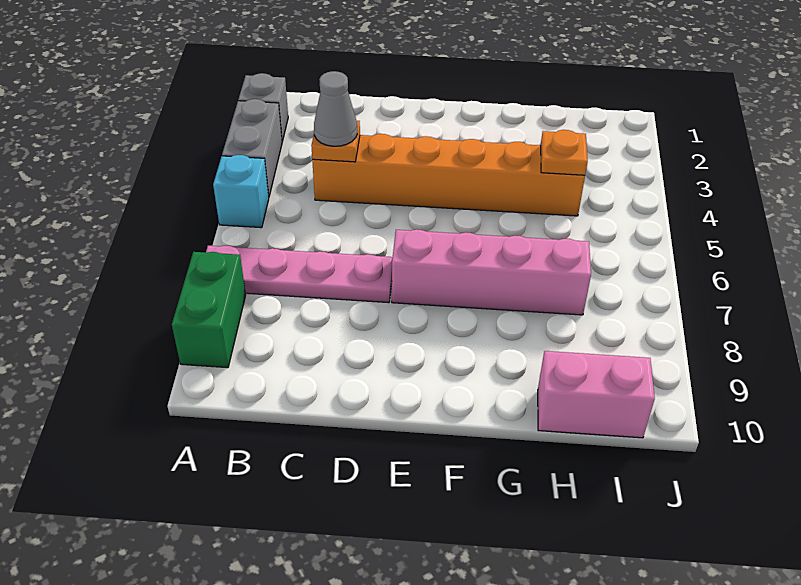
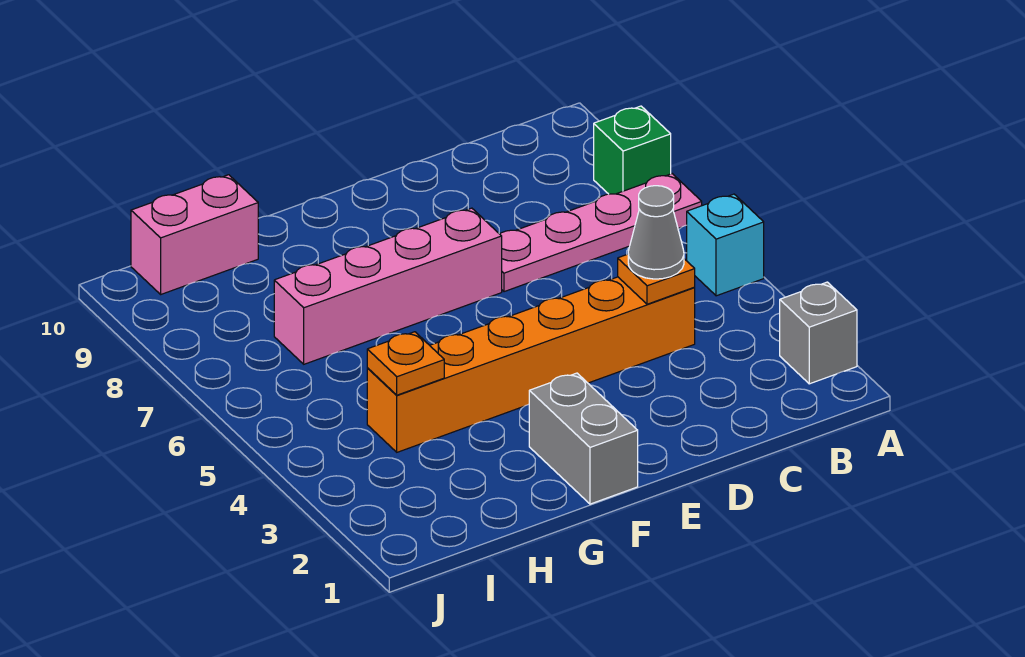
grey 1x2 brick [222,99,282,196] -> grey 1x2 brick moved to [529,373,638,504]
green 1x2 brick [172,252,246,368] -> green 1x1 brick [594,106,671,194]

